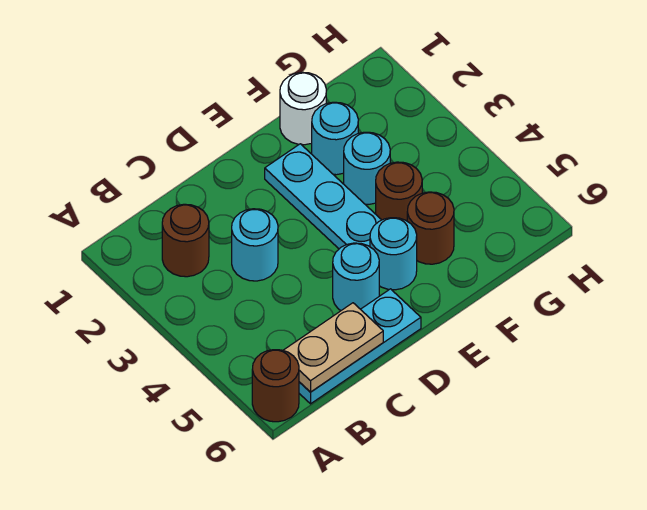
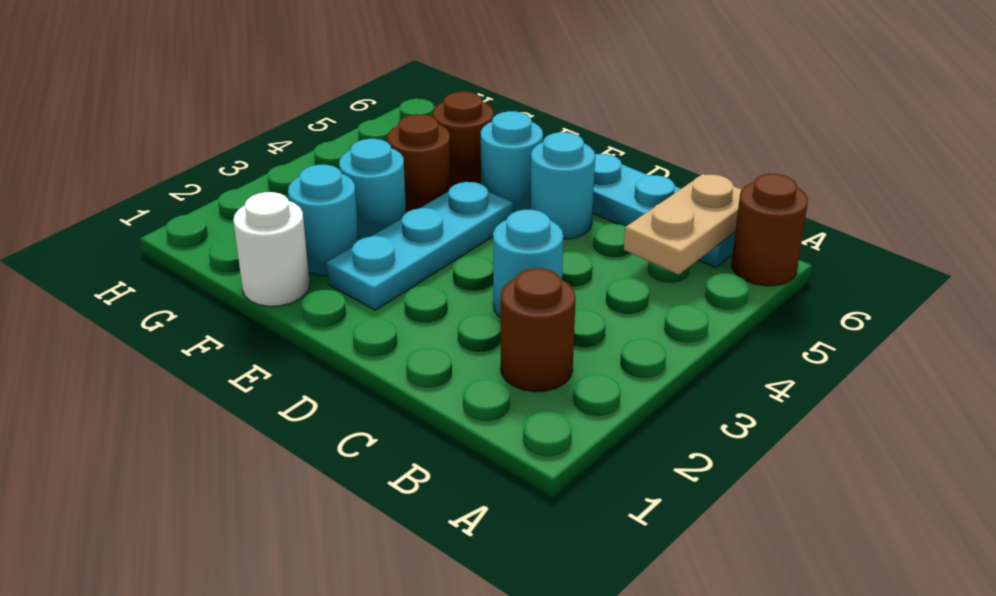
tan 1x2 plate [283,303,383,392] -> tan 1x2 plate turned to [624,174,742,275]

